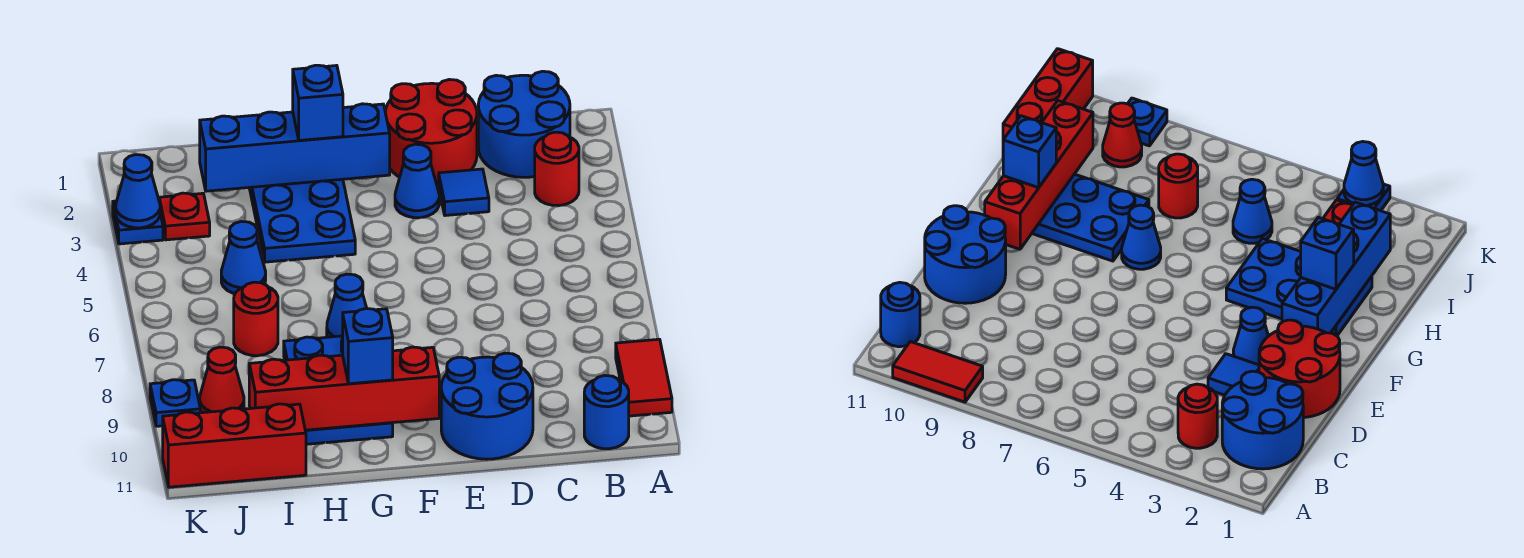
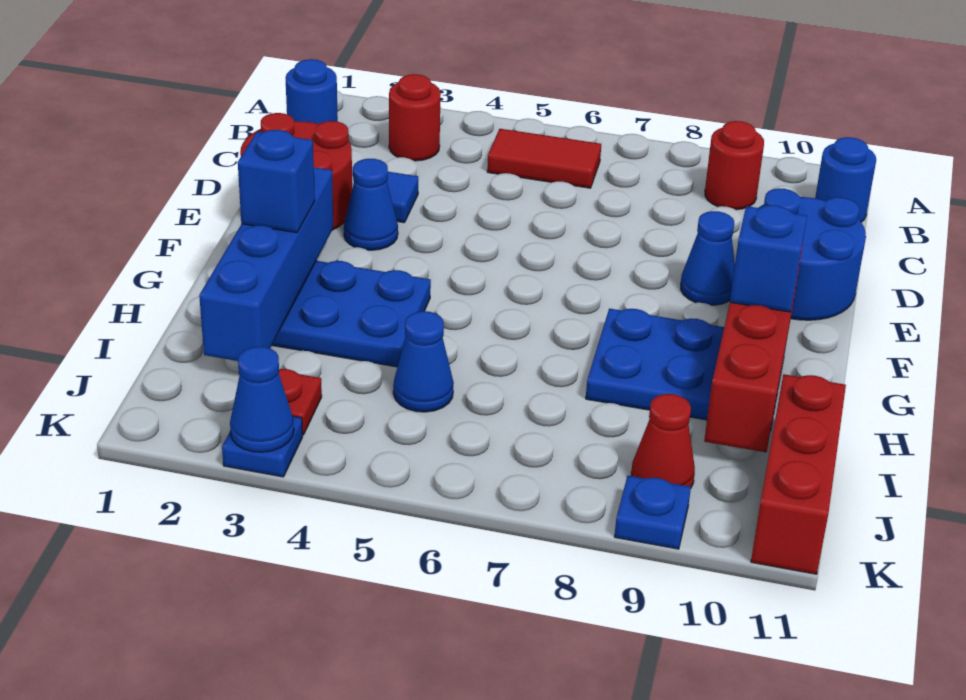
red 1x2 tile [616,339,672,416] -> red 1x2 tile moved to [487,129,601,188]
blue 2x2 round brick [478,71,570,177] -> blue 1x1 round brick [286,59,338,124]
blue 1x1 cone [327,274,367,337] -> blue 1x1 cone moved to [681,211,735,305]
red 1x1 round brick [234,282,278,356] -> red 1x1 round brick moved to [705,121,764,210]

